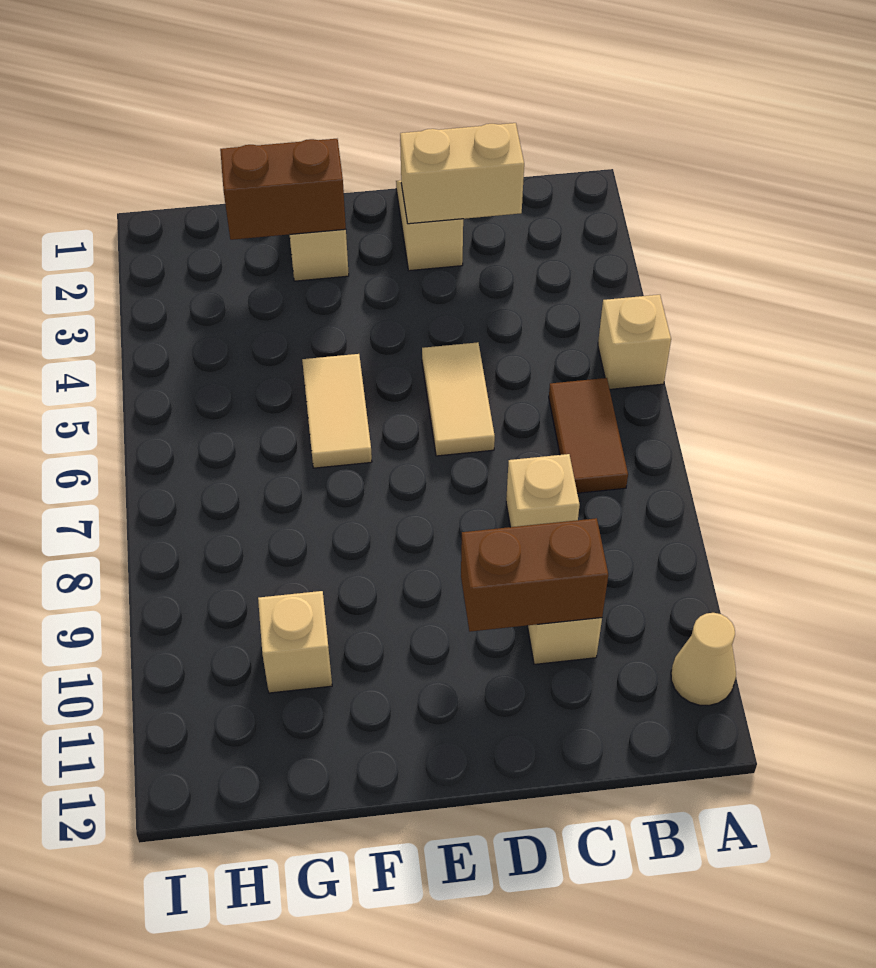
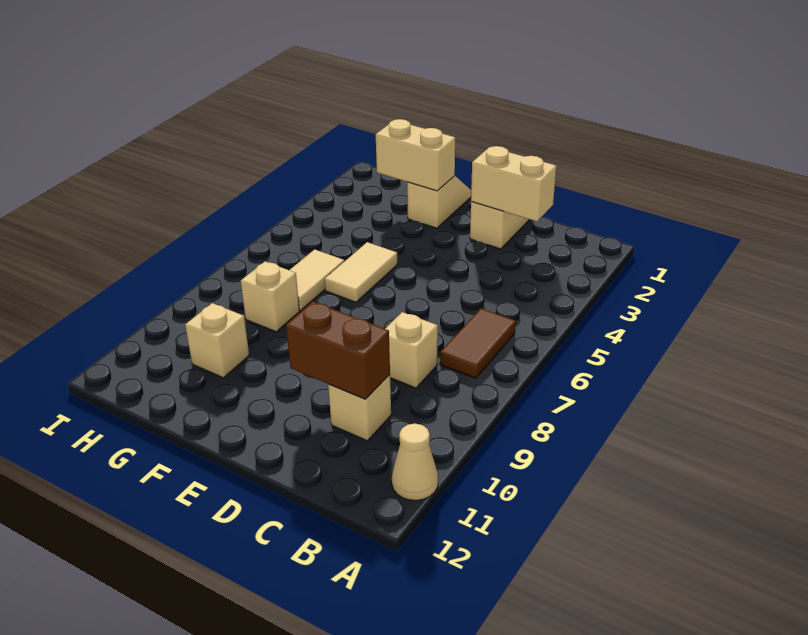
tan 1x1 brick [598,295,671,389] -> tan 1x1 brick moved to [241,262,299,332]
tan 1x2 tile [422,342,495,456] -> tan 1x2 tile moved to [290,249,344,310]
brown 1x2 brick [220,139,346,240] -> tan 1x2 brick [376,119,455,191]

